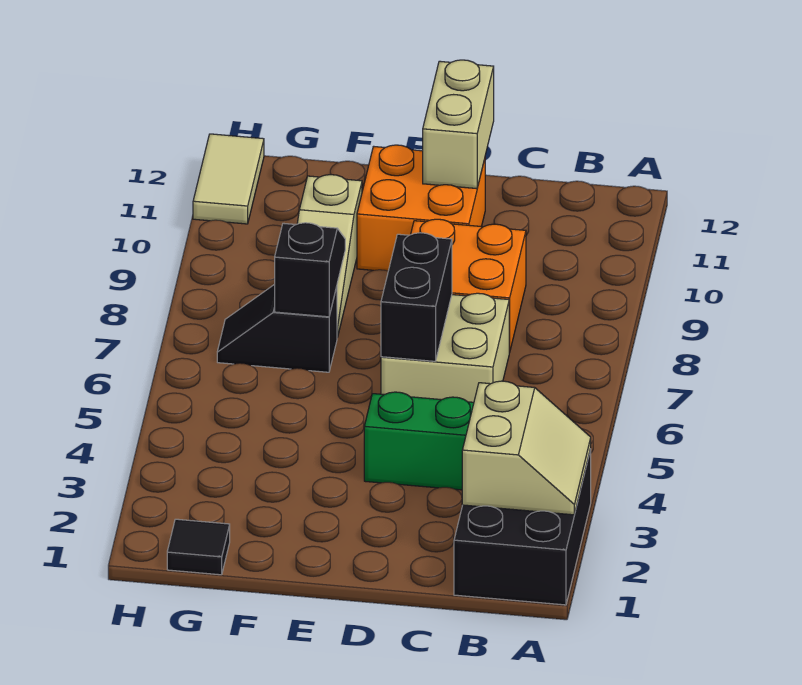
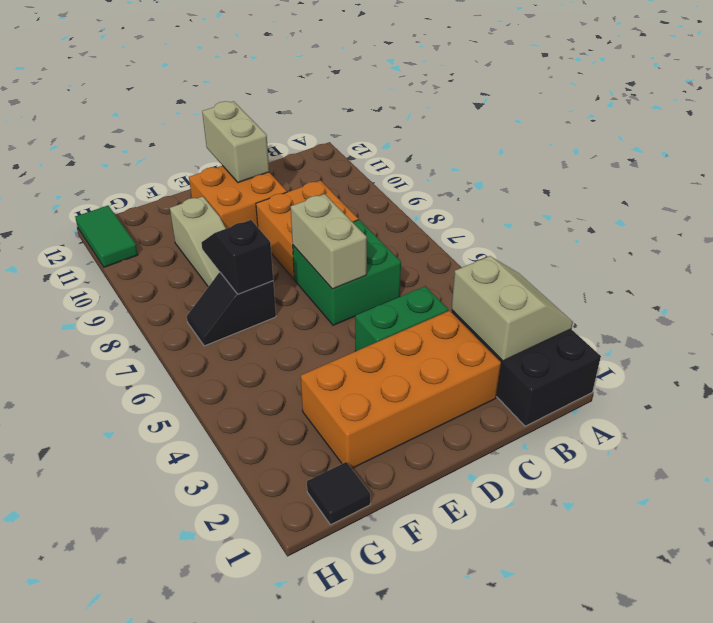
none -> orange 2x4 brick [301,311,501,469]
tan 2x2 brick [381,293,509,402] -> green 2x2 brick [293,220,401,325]
black 1x2 brick [381,233,452,361] -> tan 1x2 brick [291,194,367,289]
tan 1x2 tile [193,134,264,224] -> green 1x2 tile [75,206,138,267]

